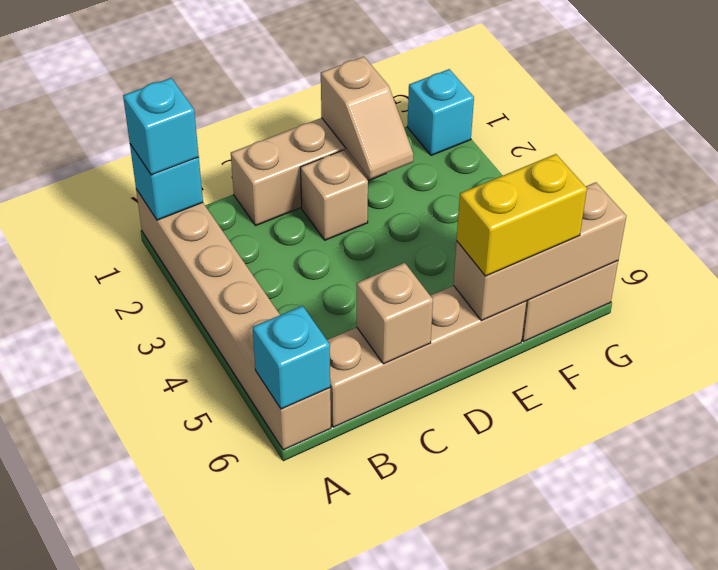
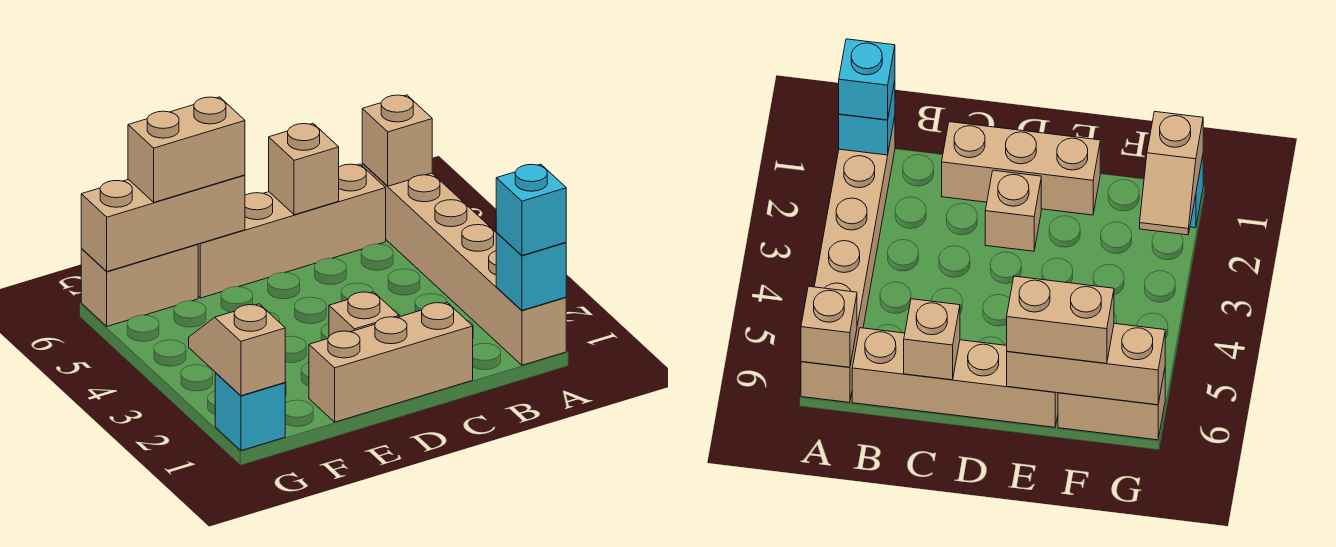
cyan 1x1 brick [253,306,330,409] -> tan 1x1 brick [362,95,432,186]
tan 1x2 slope [321,56,414,179] -> tan 1x2 slope moved to [189,304,285,396]
yellow 1x2 brick [457,154,587,276] -> tan 1x2 brick [128,97,245,202]

